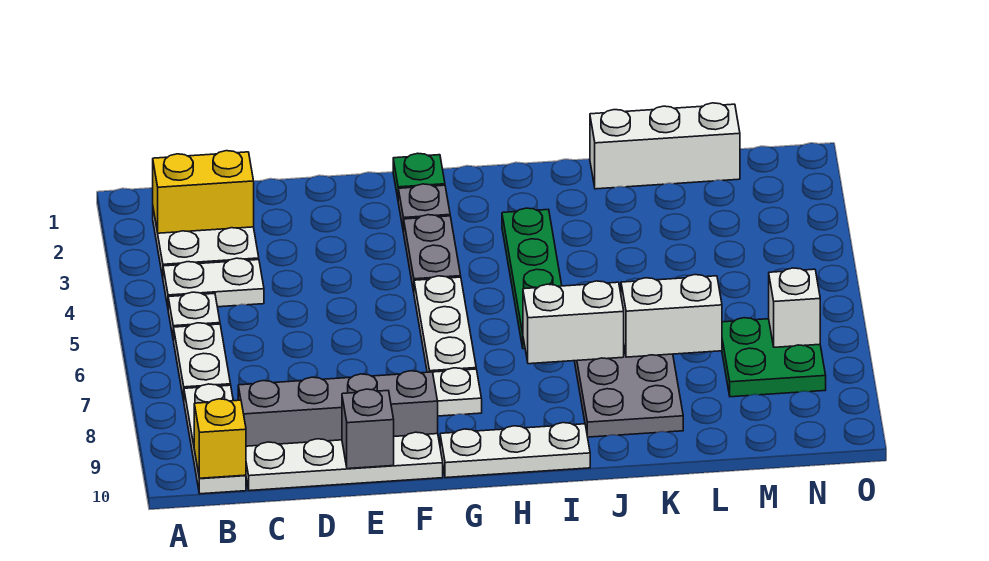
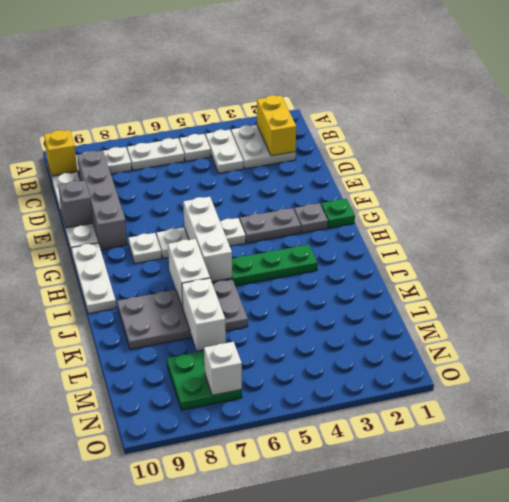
white 1x3 brick [590,103,740,189] -> white 1x3 brick moved to [183,197,232,282]

